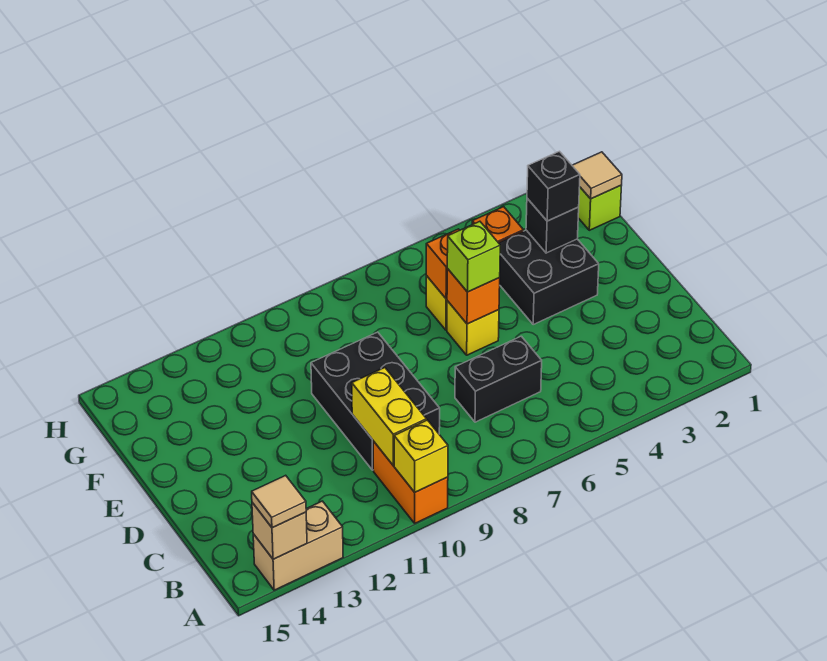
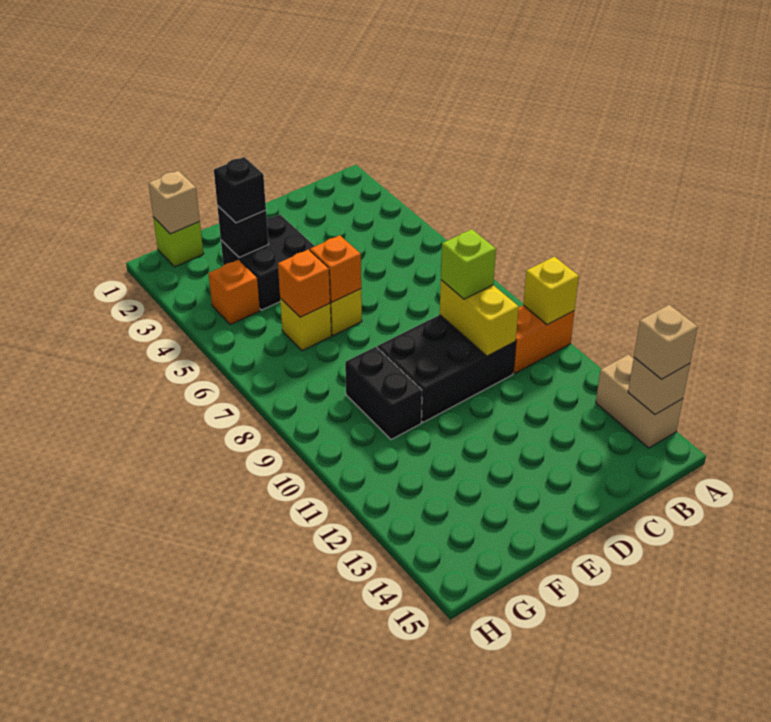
tan 1x1 tile [252,475,306,528] -> tan 1x1 brick [634,305,698,379]
yellow 1x2 brick [352,368,427,466] -> yellow 1x2 brick turned to [440,280,519,356]
black 1x2 brick [455,336,542,422] -> black 1x2 brick moved to [345,347,422,440]
lime 1x1 brick [447,221,500,292] -> lime 1x1 brick moved to [441,229,496,299]
tan 1x1 tile [572,152,622,199] -> tan 1x1 brick [149,171,200,234]

